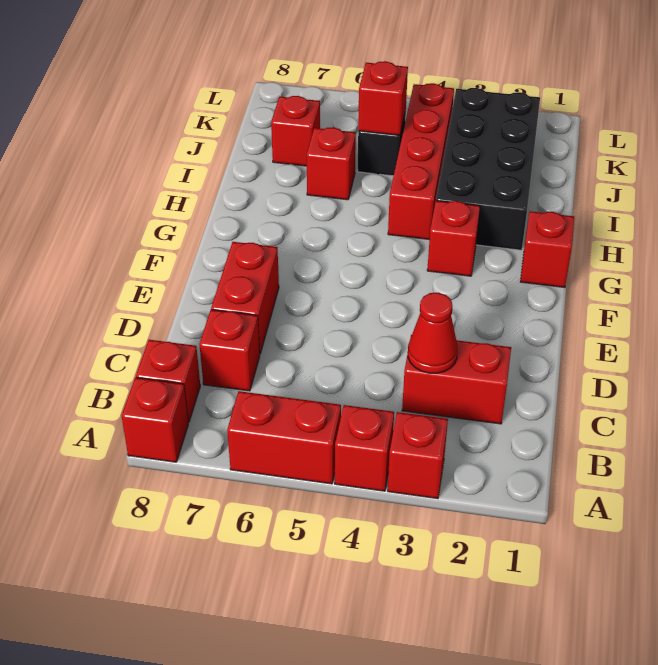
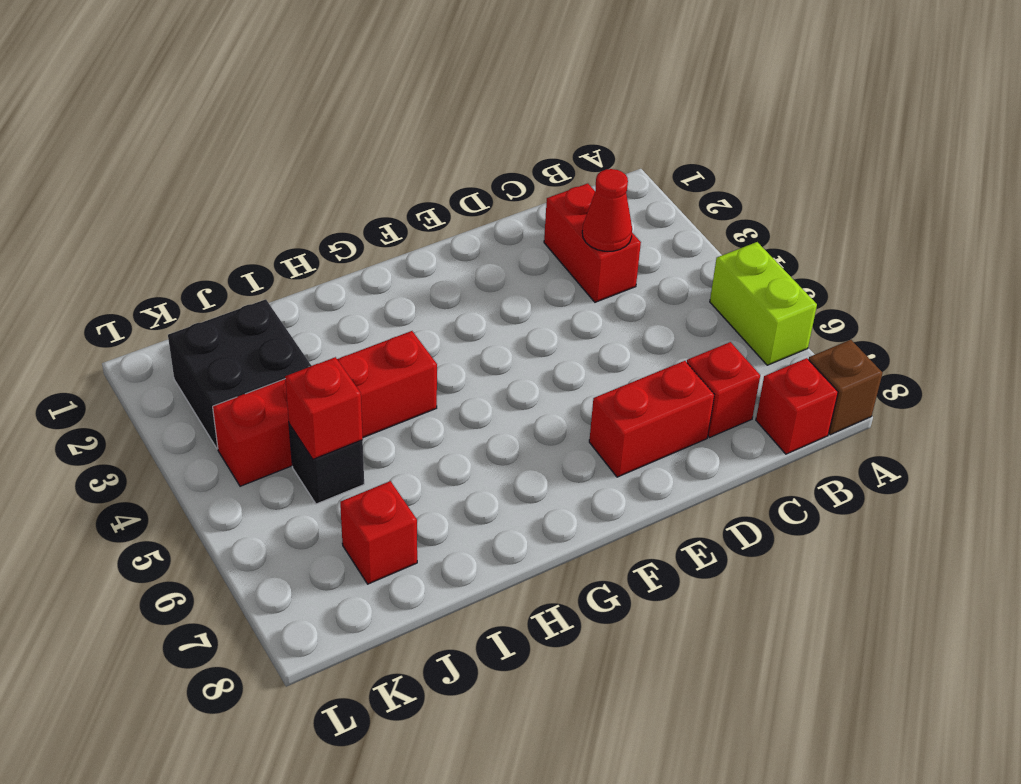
red 1x1 brick [388,412,448,499] -> none
red 1x1 brick [335,405,394,491] -> none
red 1x2 brick [227,391,341,484] -> lime 1x2 brick [710,242,817,365]
red 1x1 brick [122,378,188,462] -> brown 1x1 brick [809,340,883,435]
red 1x1 brick [520,211,574,288] -> none
red 1x1 brick [427,201,480,276] -> none
black 2x4 brick [436,88,540,250] -> black 2x2 brick [168,299,311,449]
red 1x1 brick [307,127,356,200] -> none

